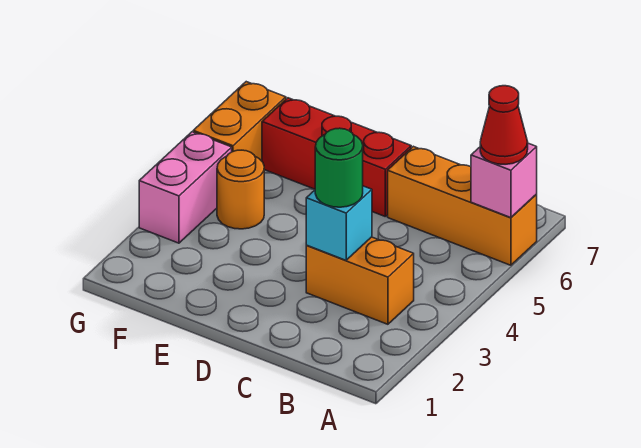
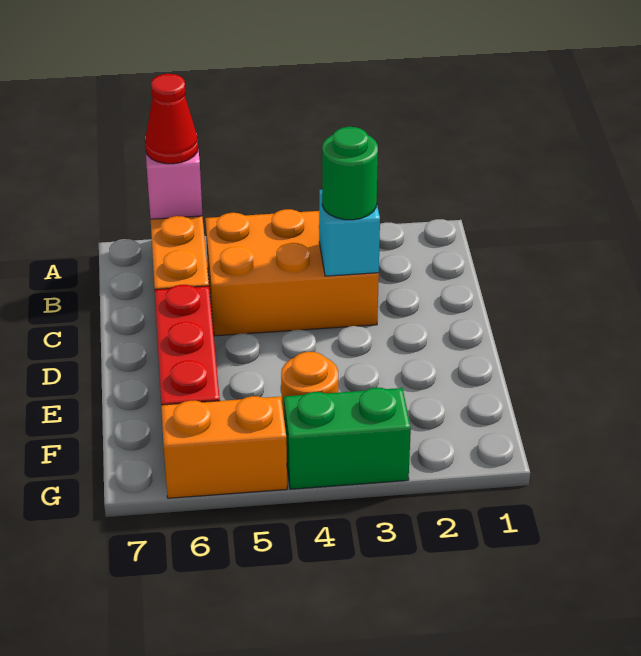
orange 1x2 brick [306,237,414,324] -> orange 2x3 brick [205,209,379,336]
pink 1x2 brick [139,132,232,243] -> green 1x2 brick [284,388,411,489]

